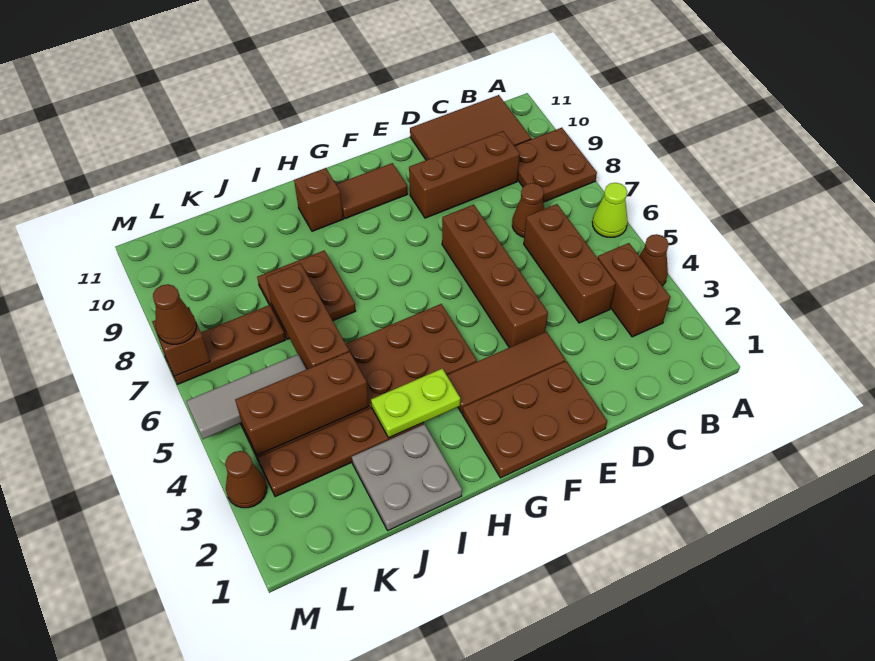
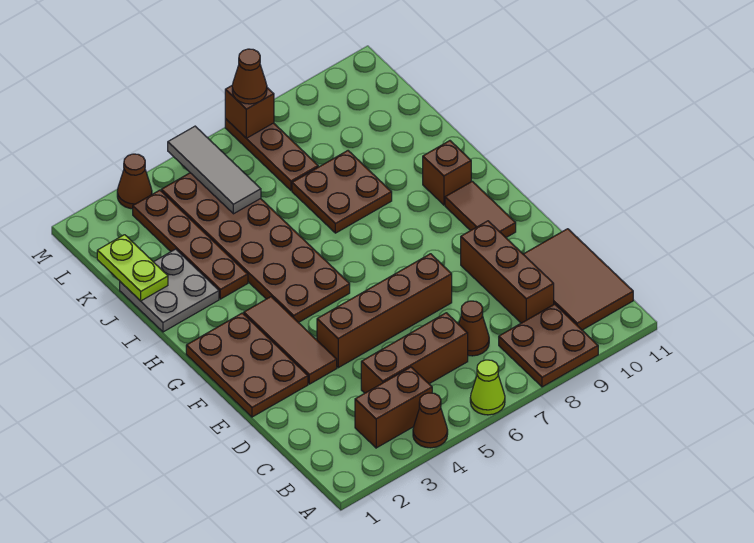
lime 1x2 plate [371,369,460,438] -> lime 1x2 plate moved to [97,235,168,301]
brown 1x3 brick [235,352,369,455] -> none
brown 1x3 brick [266,263,349,369] -> none

